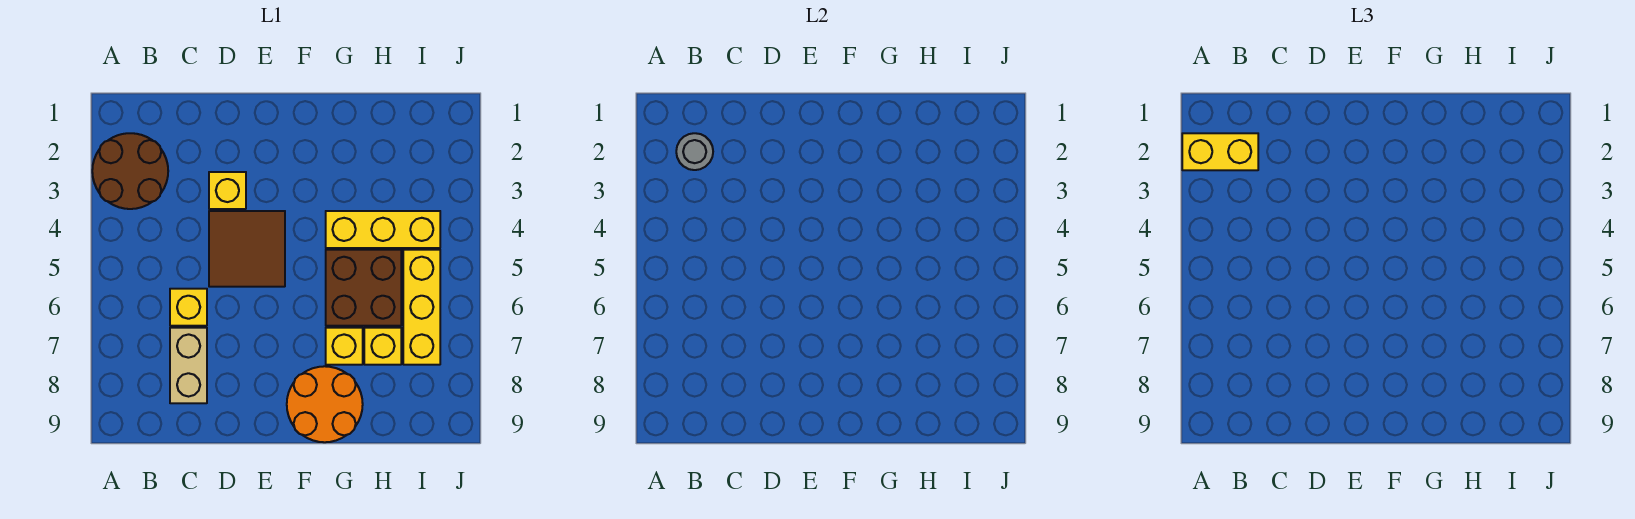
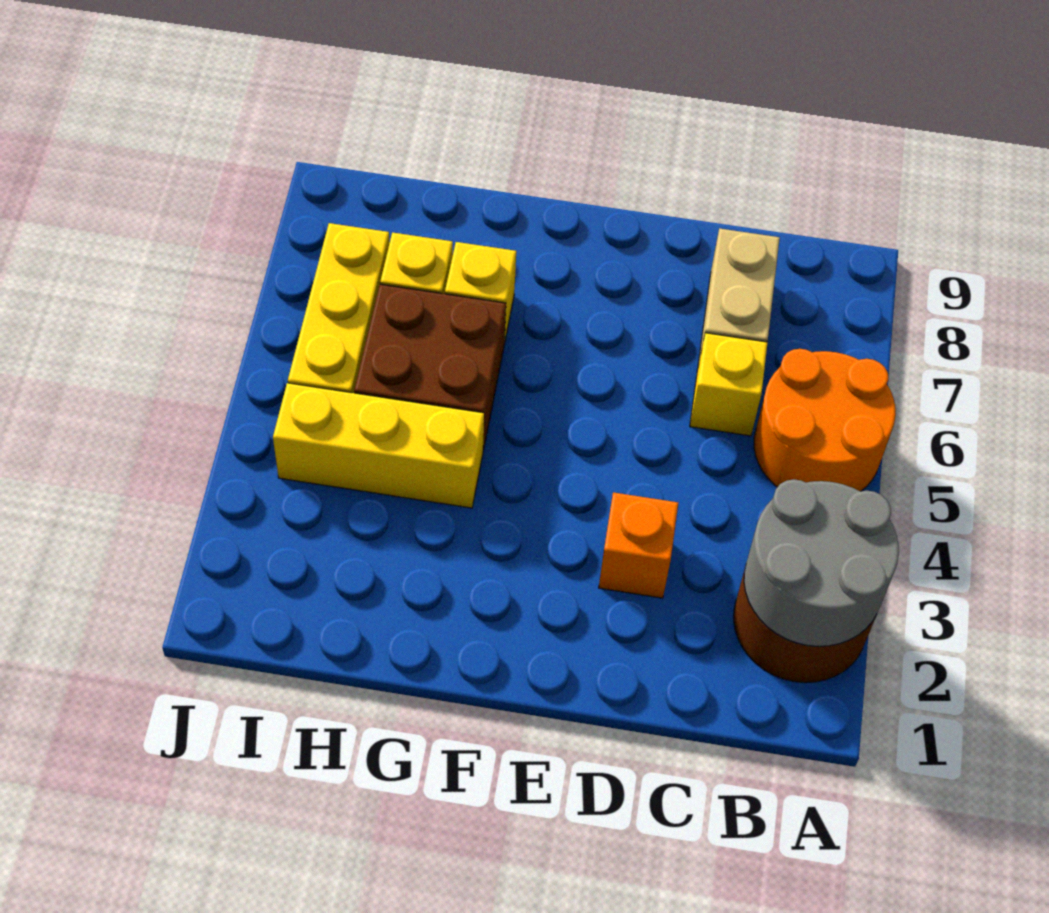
yellow 1x2 brick [1182,133,1258,170] -> none
grey 1x1 round brick [676,133,713,170] -> grey 2x2 round brick [744,479,899,646]
yellow 1x1 brick [209,172,246,209] -> orange 1x1 brick [599,492,678,598]
brown 2x2 tile [209,211,285,287] -> none
orange 2x2 round brick [287,366,363,442] -> orange 2x2 round brick moved to [754,349,896,491]

